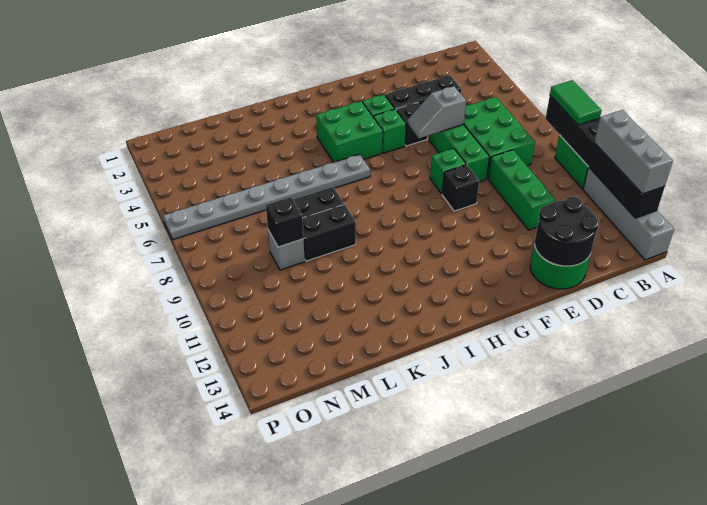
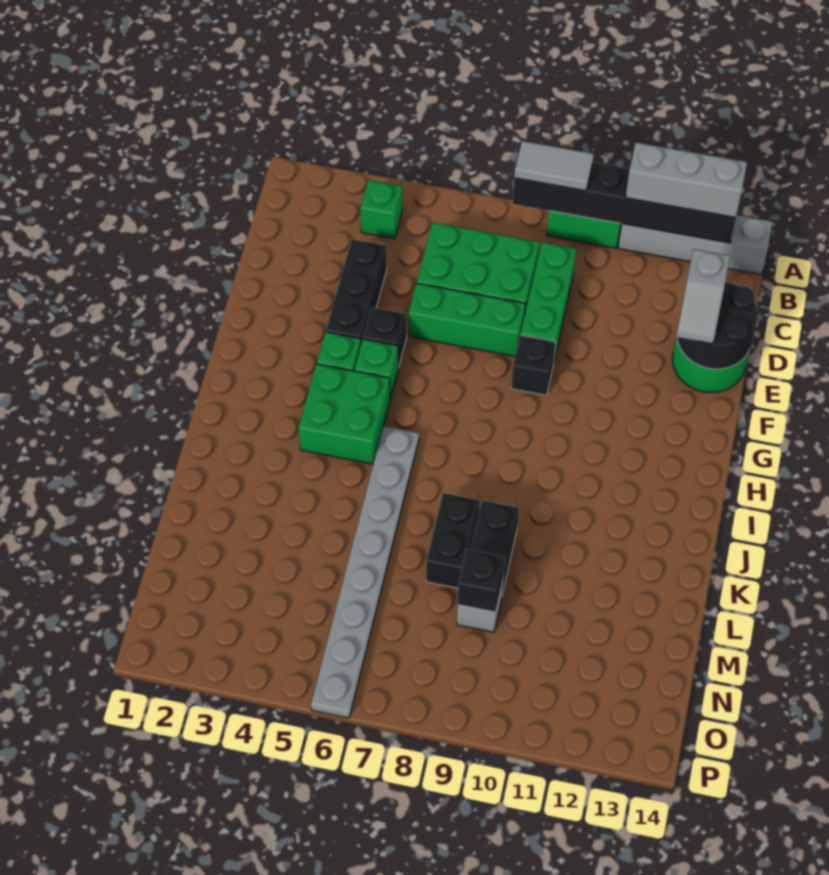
green 1x2 tile [550,80,602,125] -> grey 1x2 tile [514,141,594,191]
green 1x3 brick [488,150,555,230] -> green 1x3 brick turned to [520,242,576,360]
grey 1x2 slope [408,86,466,138] -> grey 1x2 slope moved to [676,249,730,344]
green 1x1 brick [430,149,466,194] -> green 1x1 brick moved to [360,180,403,239]

